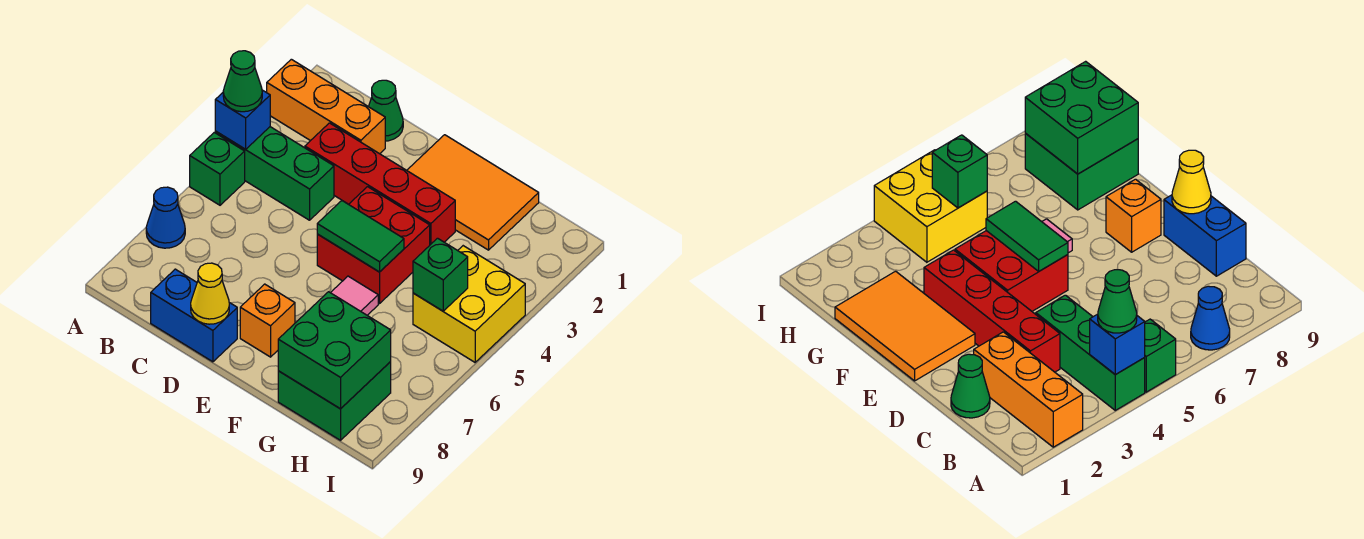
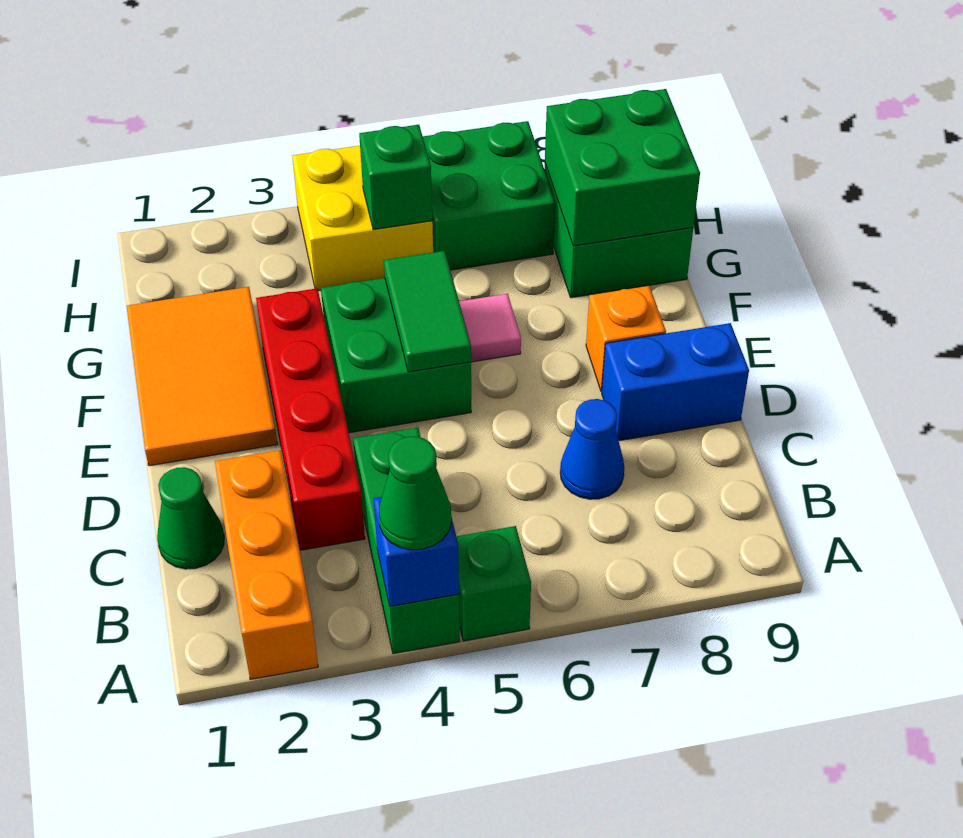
blue 1x1 cone [146,187,185,248] -> blue 1x1 cone moved to [560,399,624,499]
blue 1x2 brick [151,269,237,362] -> blue 1x2 brick turned to [602,323,749,441]
yellow 1x1 cone [191,263,229,324] -> none
red 2x2 brick [317,187,430,304] -> green 2x2 brick [321,278,471,433]
none -> green 2x2 brick [423,121,555,270]

